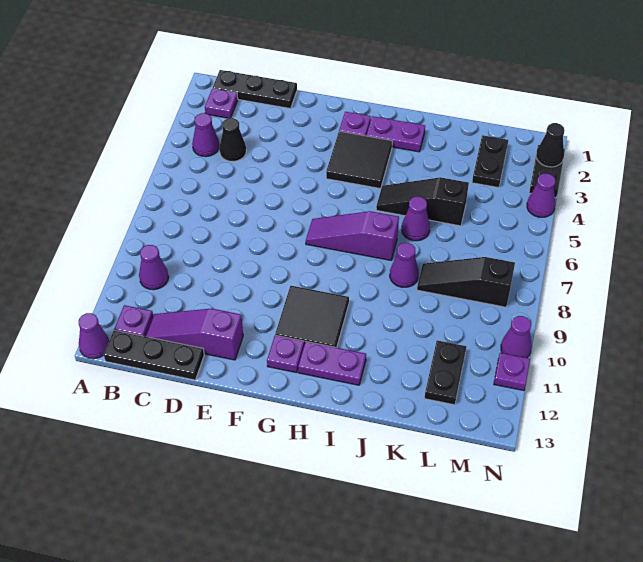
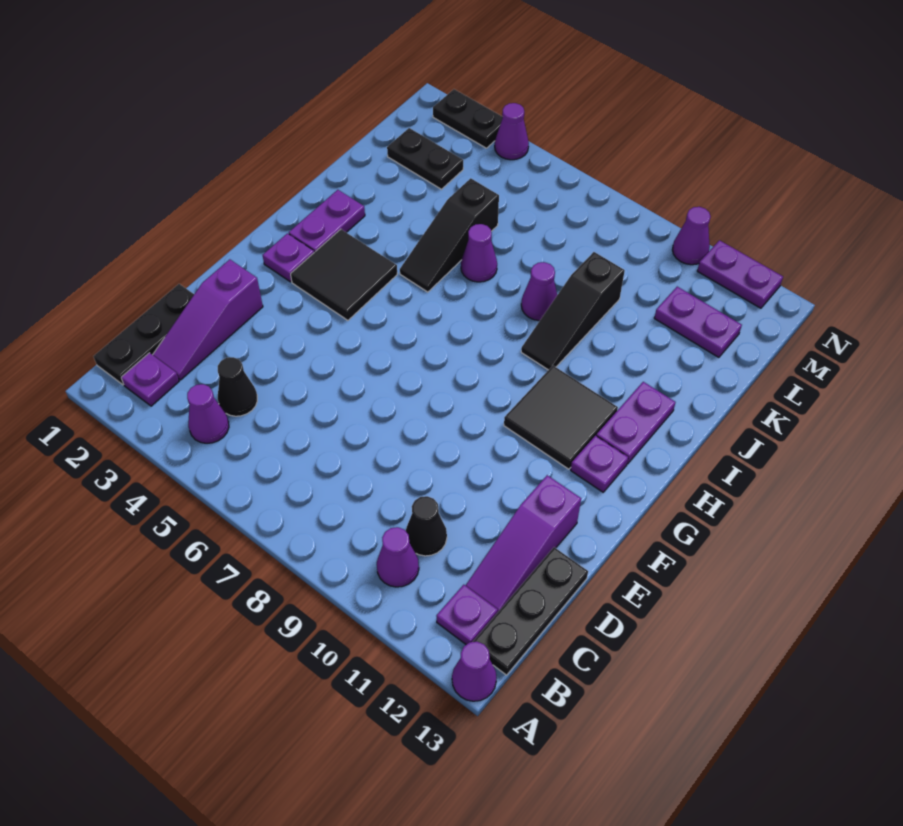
purple 1x3 slope [306,211,399,260] -> purple 1x3 slope moved to [153,259,263,380]
black 1x3 slope [417,257,515,307] -> black 1x3 slope moved to [521,252,625,370]
black 1x2 plate [425,340,467,405] -> purple 1x2 plate [654,287,742,357]
black 1x1 cone [536,123,565,167] -> black 1x1 cone moved to [406,496,447,556]
purple 1x1 plate [494,353,530,391] -> purple 1x2 plate [697,240,783,308]

